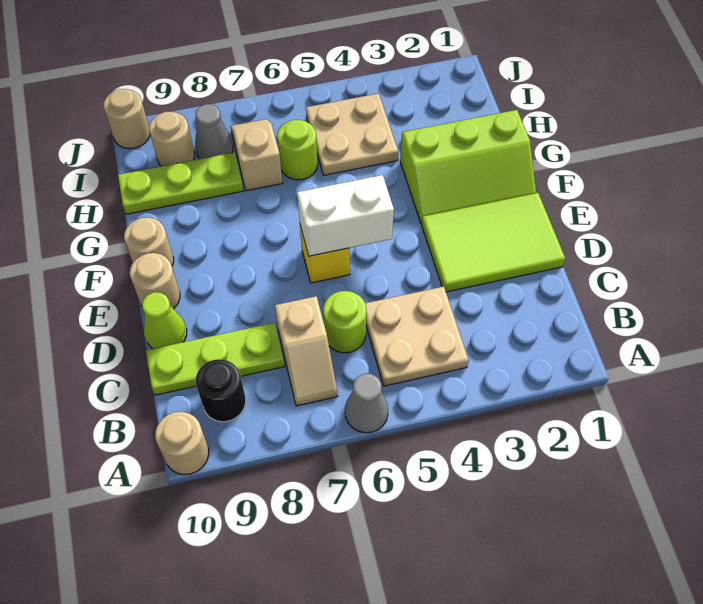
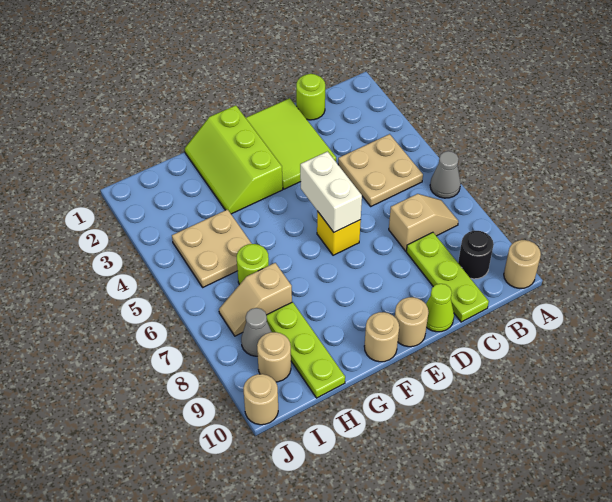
lime 1x1 round brick [323,291,366,353] -> lime 1x1 round brick moved to [296,74,325,120]
lime 2x3 slope [400,110,536,224] -> lime 2x3 slope turned to [185,105,283,214]

